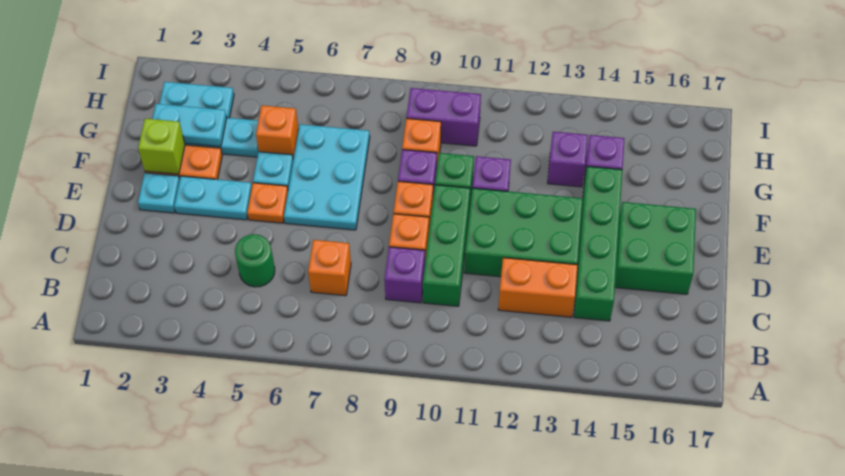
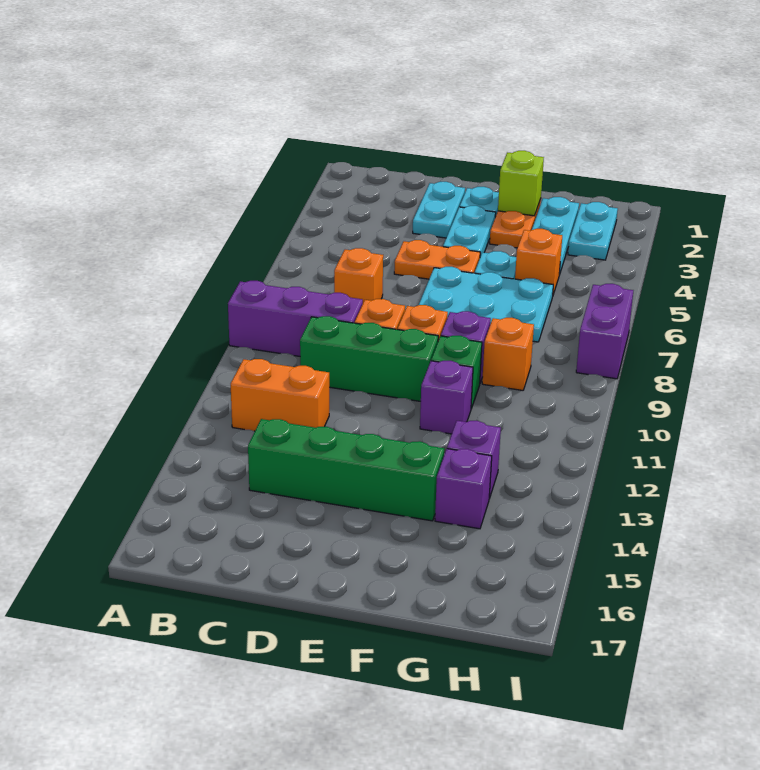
green 1x1 round brick [235,234,275,287] -> none
purple 1x1 brick [384,247,425,303] -> purple 1x3 brick [228,281,363,356]
orange 1x2 brick [498,258,578,317] -> orange 1x2 brick turned to [231,359,329,431]
green 2x3 brick [464,188,583,277] -> none
green 2x2 brick [615,202,696,294] -> none
orange 1x1 plate [247,183,288,223] -> orange 1x2 plate [394,240,480,279]
cyan 1x2 plate [152,104,227,146] -> cyan 1x2 plate moved to [413,182,465,238]
purple 1x2 brick [406,88,481,146] -> purple 1x2 brick moved to [576,284,633,379]

